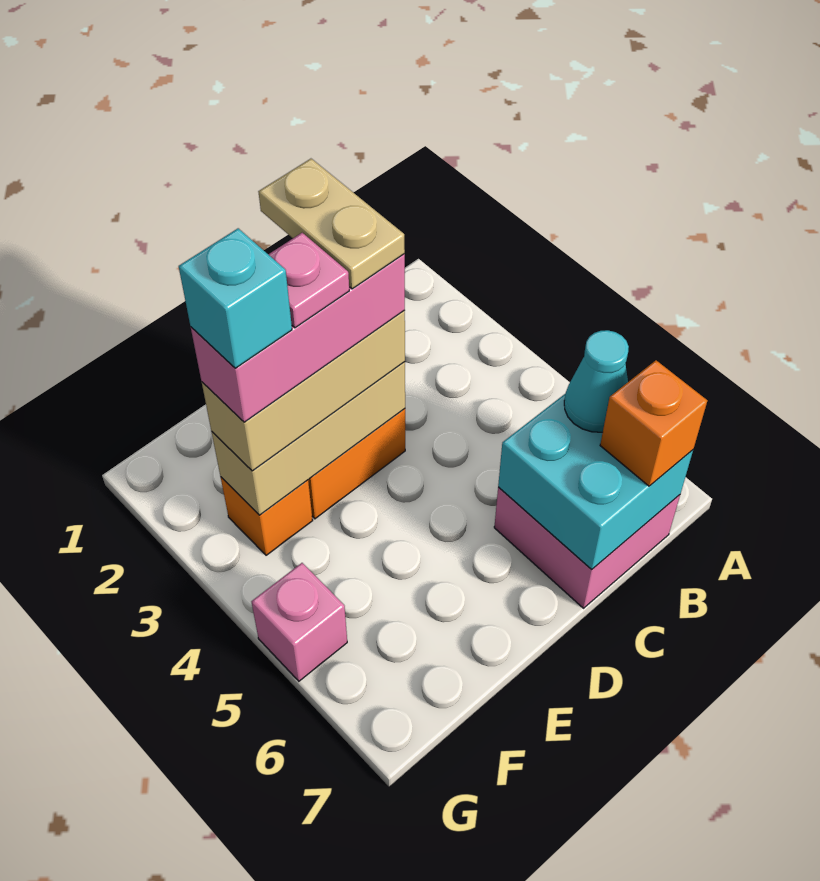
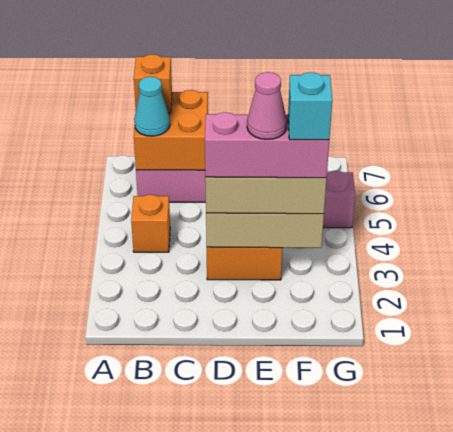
cyan 2x2 brick [498,394,693,570] -> orange 2x2 brick [134,90,208,170]
tan 1x2 plate [258,159,405,289] -> none
pink 1x1 plate [268,233,349,328] -> pink 1x1 cone [247,72,287,139]
orange 1x1 brick [221,477,313,555] -> orange 1x1 brick moved to [131,195,170,252]

